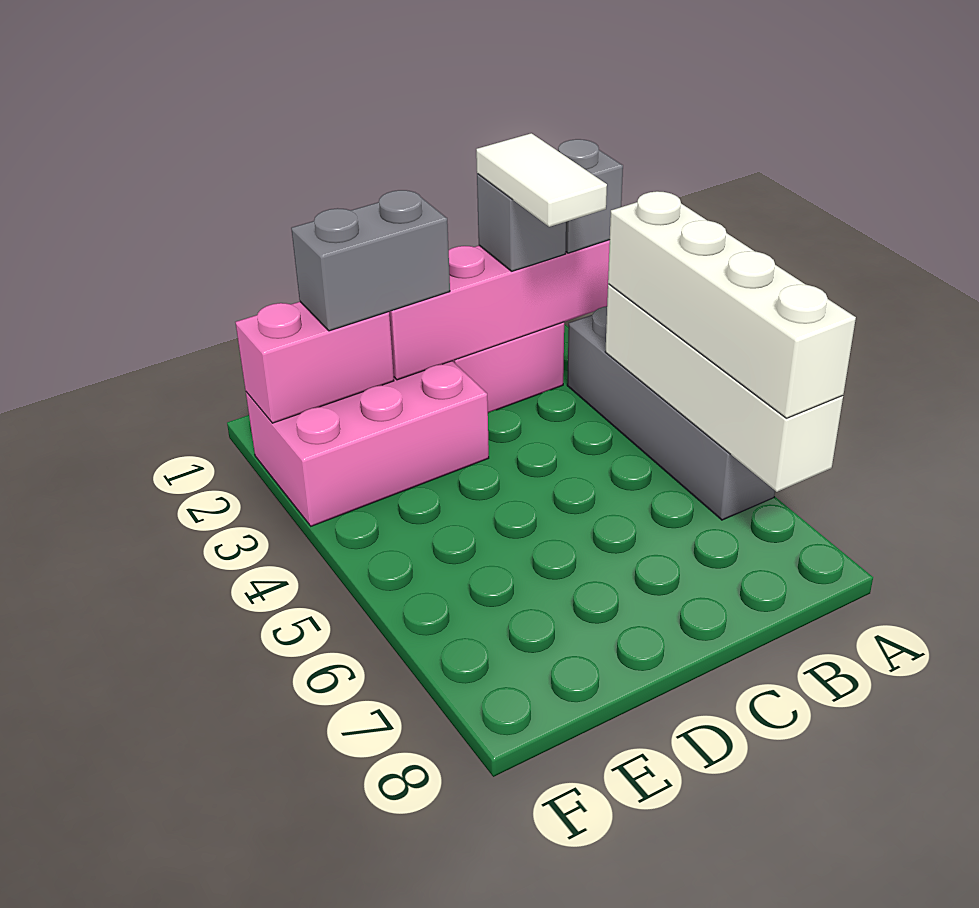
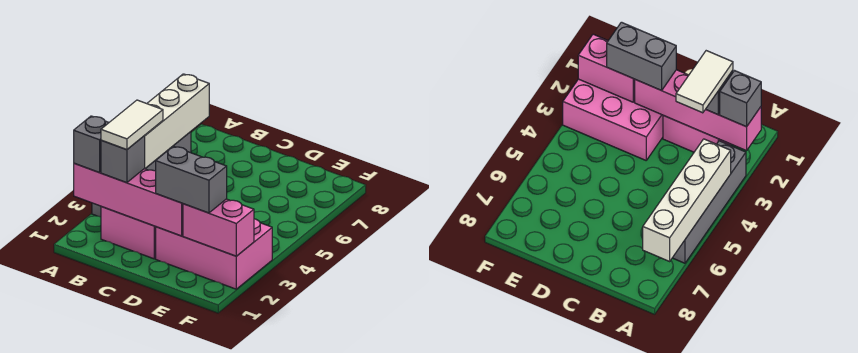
white 1x4 brick [608,191,856,418] -> none

